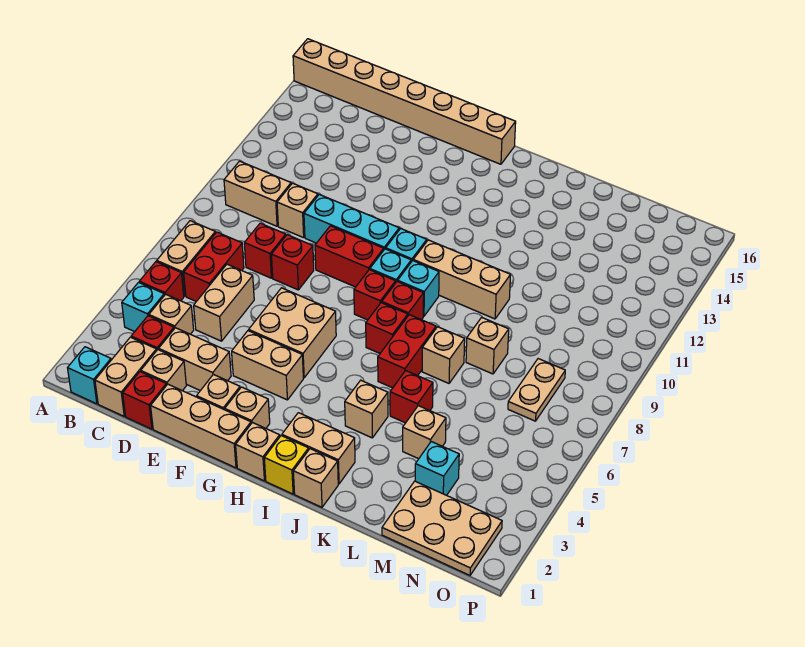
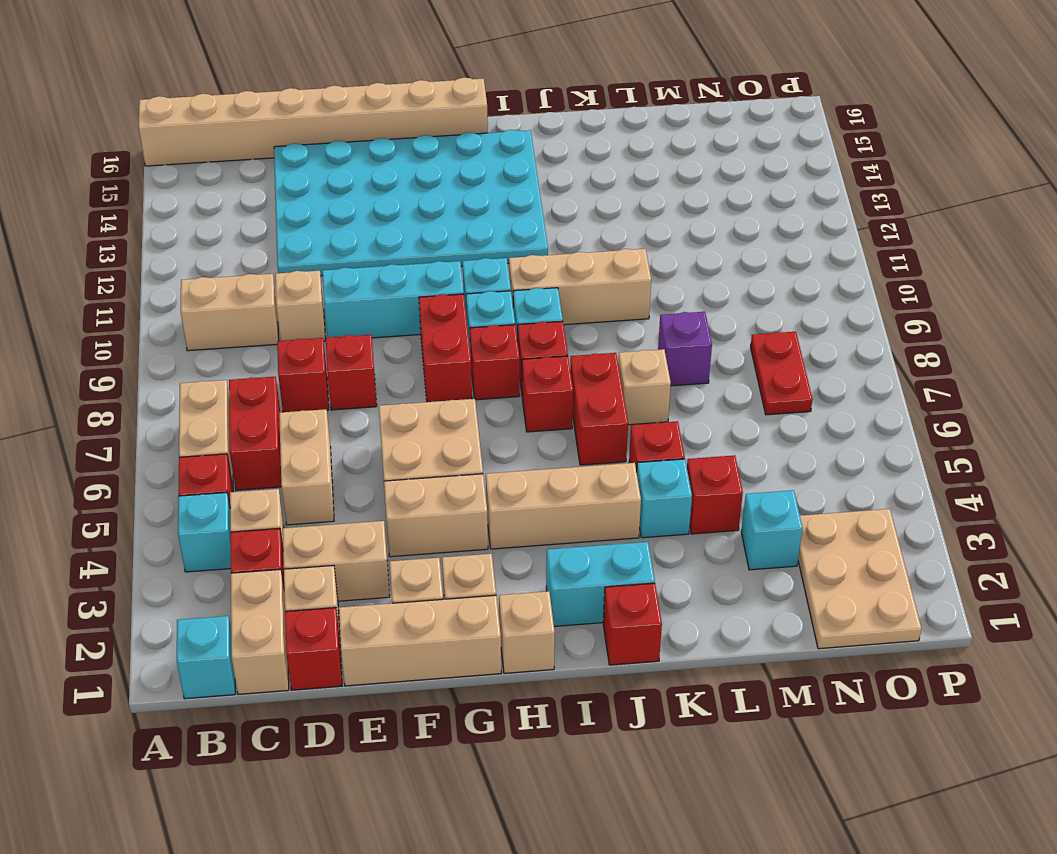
none -> cyan 4x6 plate [274,130,548,276]
red 1x2 brick [315,226,384,287] -> red 1x2 brick turned to [419,294,472,402]
yellow 1x1 brick [264,436,309,494] -> none
tan 1x2 brick [282,413,355,484] -> cyan 1x2 brick [546,542,655,626]
tan 1x1 brick [293,449,338,507] -> red 1x1 brick [603,583,662,665]
tan 1x1 brick [345,380,388,438] -> tan 1x3 brick [486,463,641,549]
none -> cyan 1x1 brick [637,459,692,538]
tan 1x1 brick [403,406,446,459] -> red 1x1 brick [687,455,743,534]
tan 1x1 brick [466,317,509,374] -> purple 1x1 brick [658,312,712,386]
tan 2x3 plate [382,481,502,575] -> tan 2x3 plate turned to [798,509,921,649]
tan 1x2 plate [508,359,565,421] -> red 1x2 plate [751,332,813,415]

